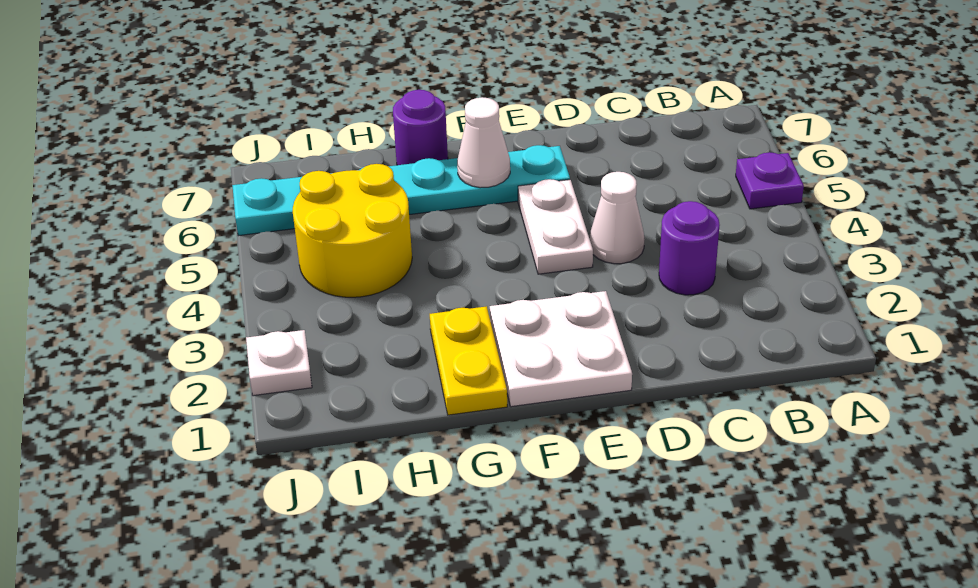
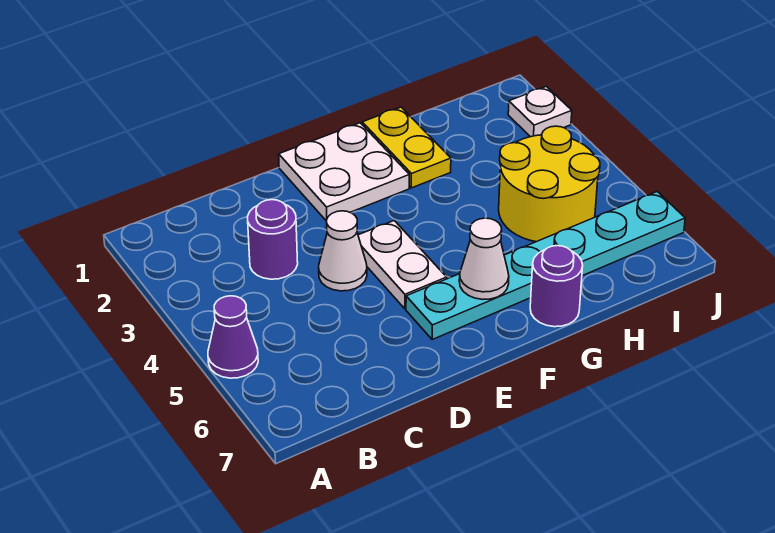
purple 1x1 plate [736,152,804,209] -> purple 1x1 cone [208,296,258,378]

